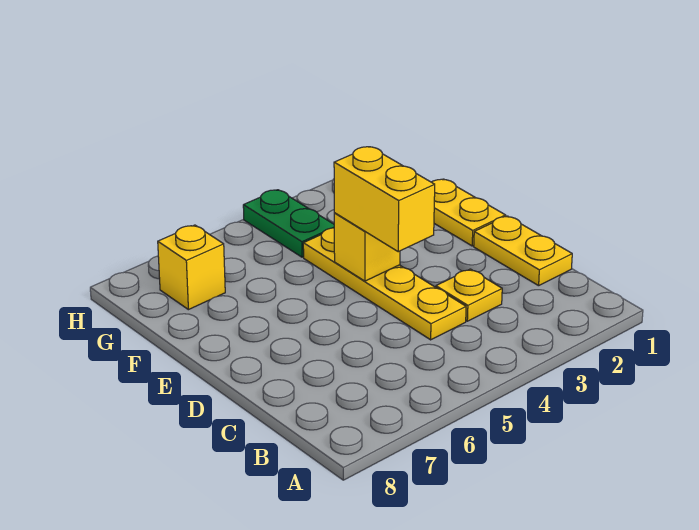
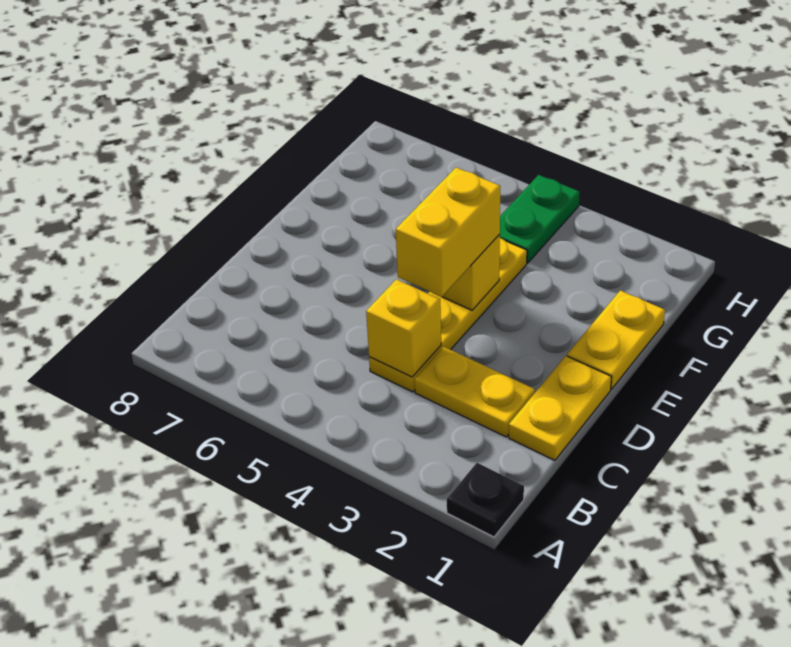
none -> black 1x1 plate [447,463,524,537]
yellow 1x1 plate [436,269,502,321] -> yellow 1x2 plate [415,347,535,437]
yellow 1x1 brick [158,225,225,310] -> yellow 1x1 brick moved to [366,279,441,377]

